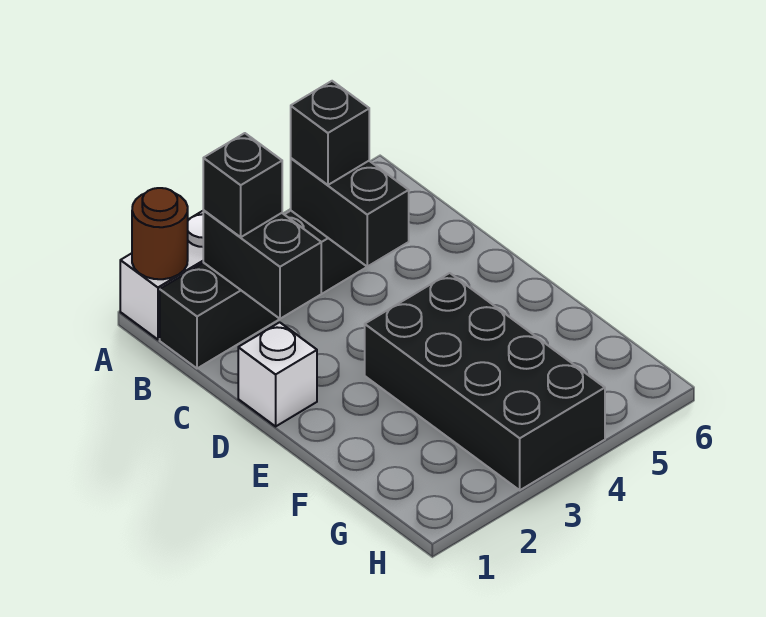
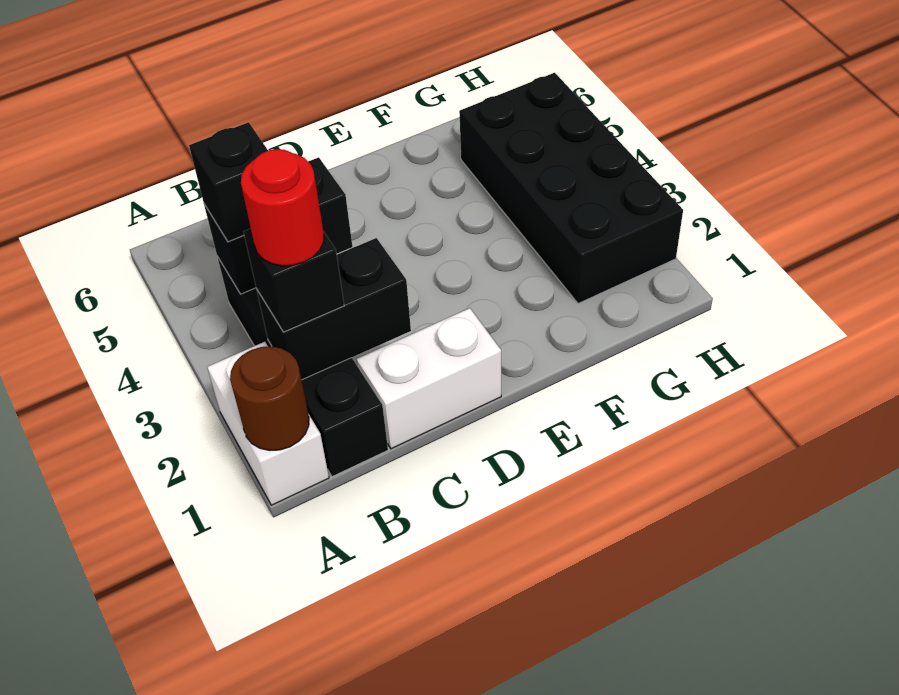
none -> red 1x1 round brick [241,149,324,266]
white 1x1 brick [238,322,317,426] -> white 1x2 brick [356,308,501,449]
black 2x4 brick [365,273,605,490] -> black 2x4 brick turned to [459,73,683,304]

